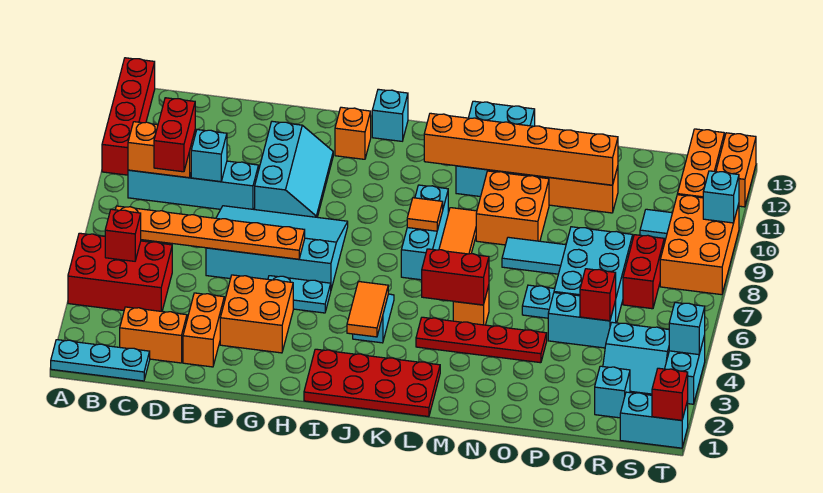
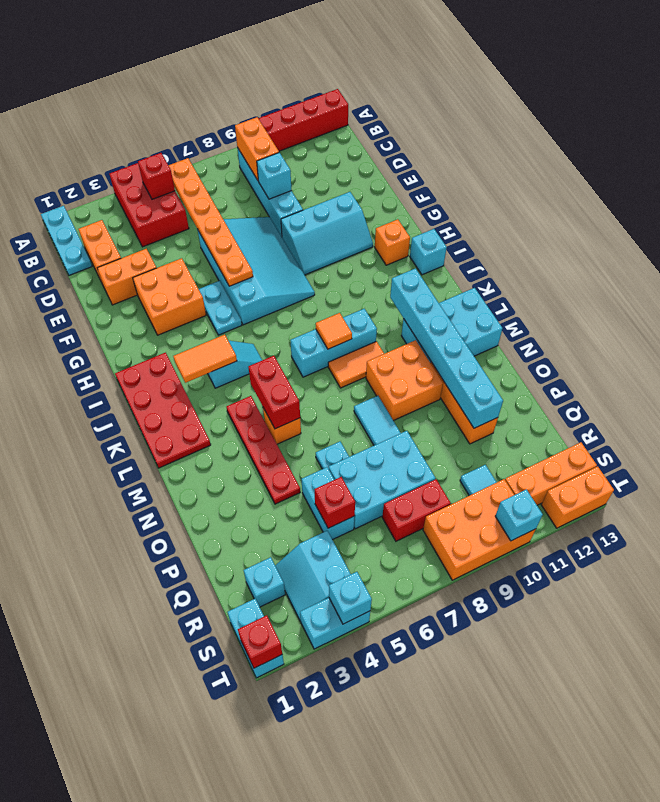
red 1x2 brick [154,98,195,172] -> none
orange 1x6 brick [424,113,618,185] -> cyan 1x6 brick [390,268,503,428]

